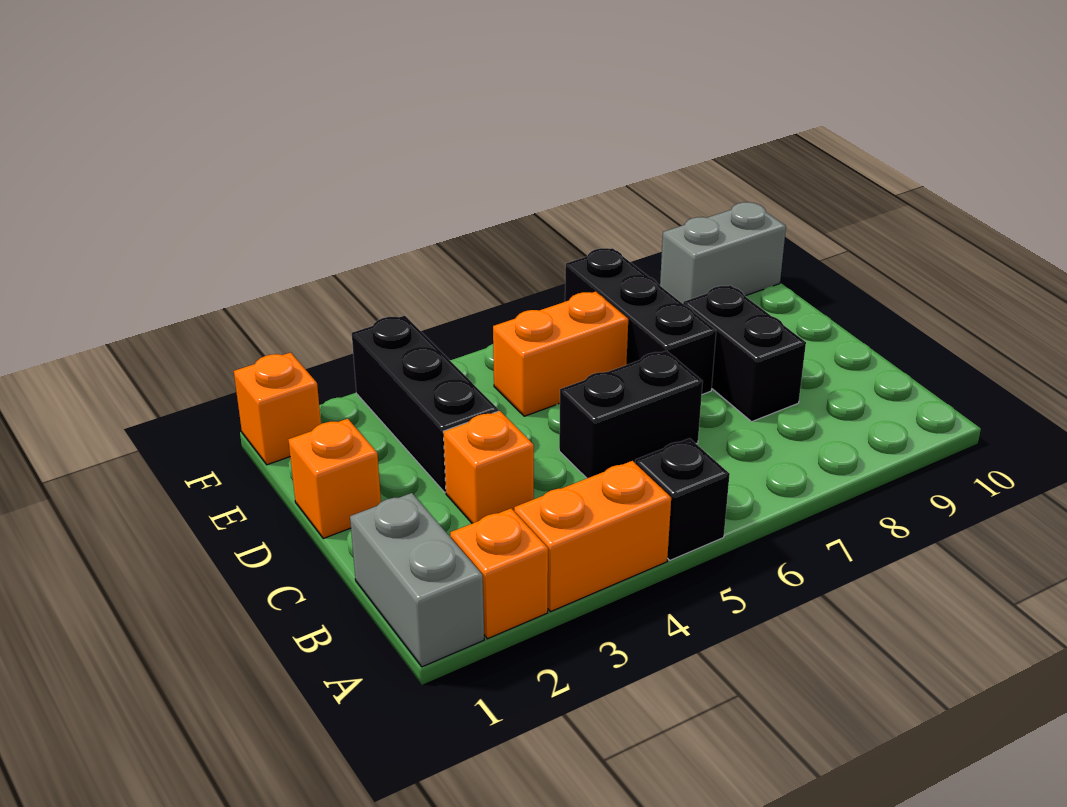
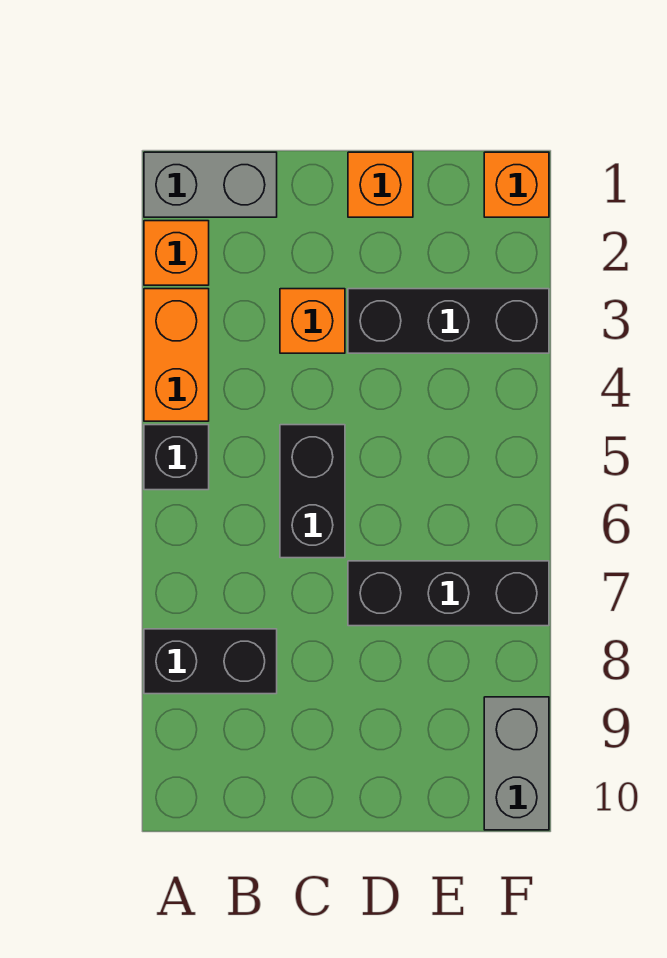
black 1x2 brick [683,285,806,422] -> black 1x2 brick moved to [144,629,277,694]
orange 1x2 brick [493,292,628,416] -> none

